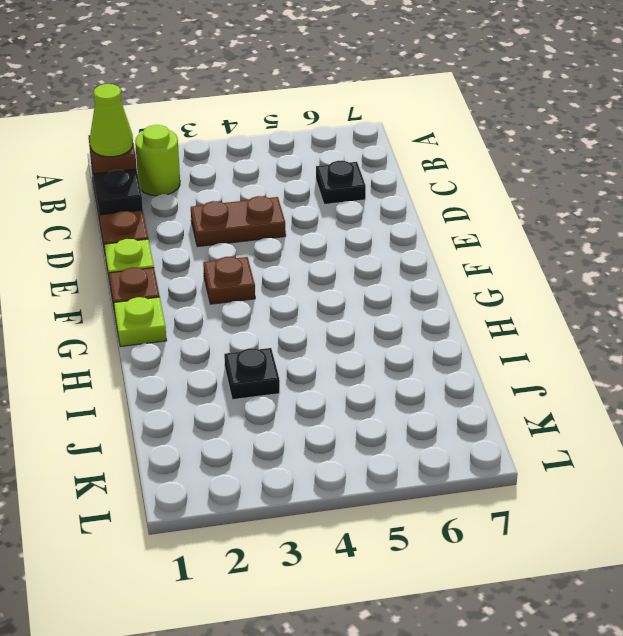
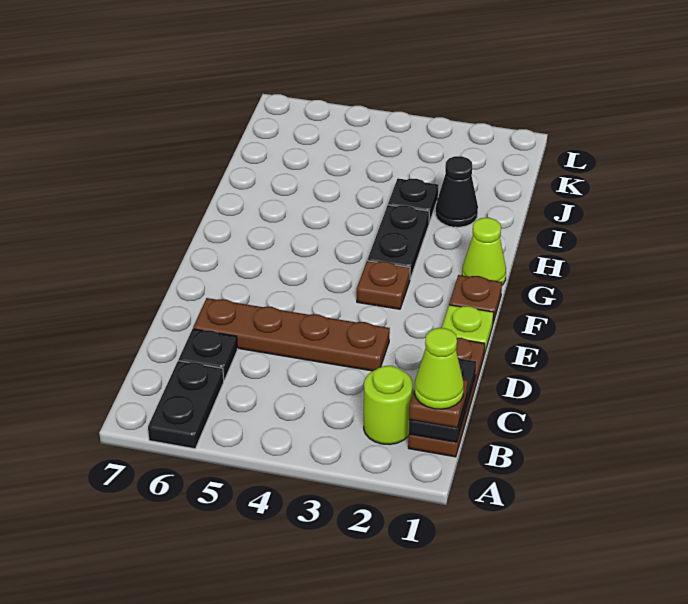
none -> black 1x2 plate [148,361,224,449]
brown 1x2 plate [191,196,286,247] -> brown 1x4 plate [193,298,390,371]
lime 1x1 plate [114,297,167,347] -> lime 1x1 cone [462,218,506,285]
none -> black 1x2 plate [368,205,429,279]
none -> black 1x1 cone [435,156,478,227]

